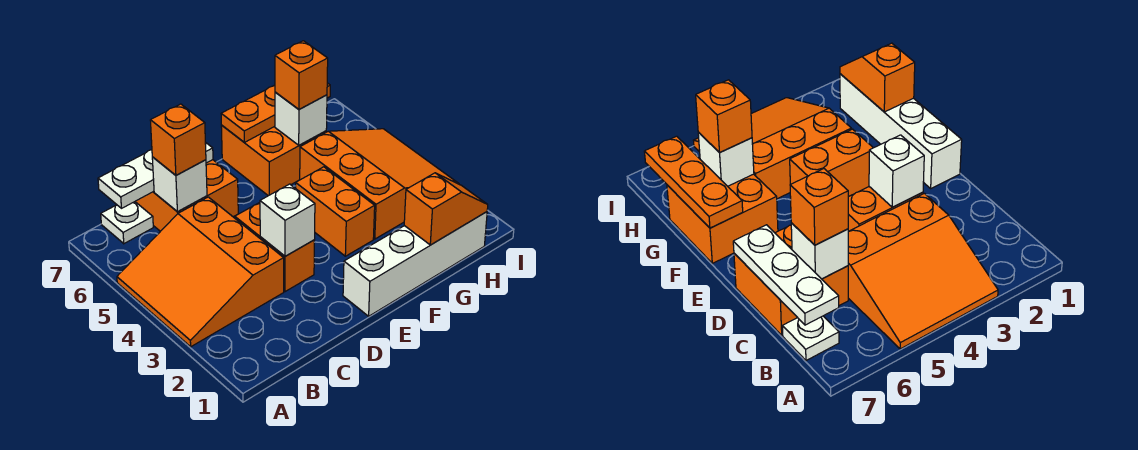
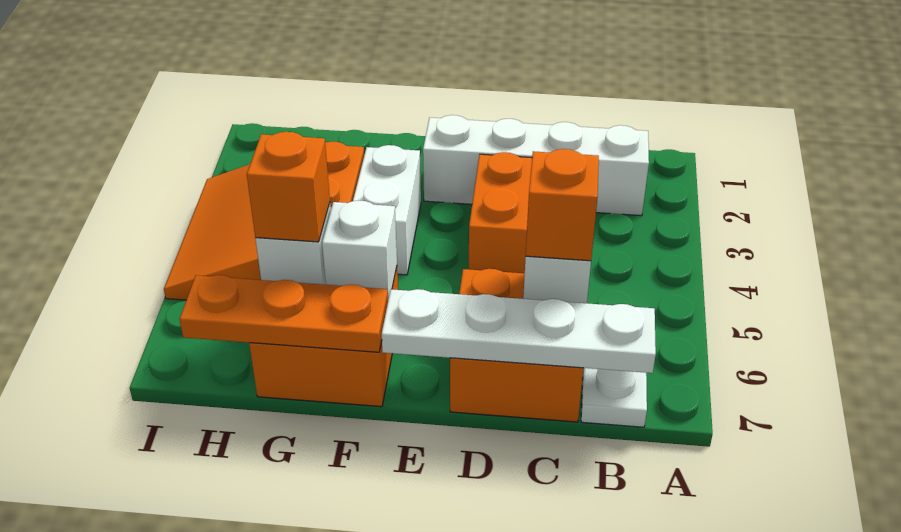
orange 3x3 slope [117,197,284,347] -> none
white 1x3 plate [98,142,213,208] -> white 1x4 plate [382,289,656,373]
white 1x1 brick [260,184,315,256] -> white 1x1 brick moved to [322,201,397,299]
white 1x4 brick [343,212,487,316] -> white 1x4 brick moved to [423,115,649,216]
orange 1x2 brick [296,167,375,256] -> white 1x2 brick [353,145,421,275]
orange 1x2 slope [404,173,488,245] -> none

